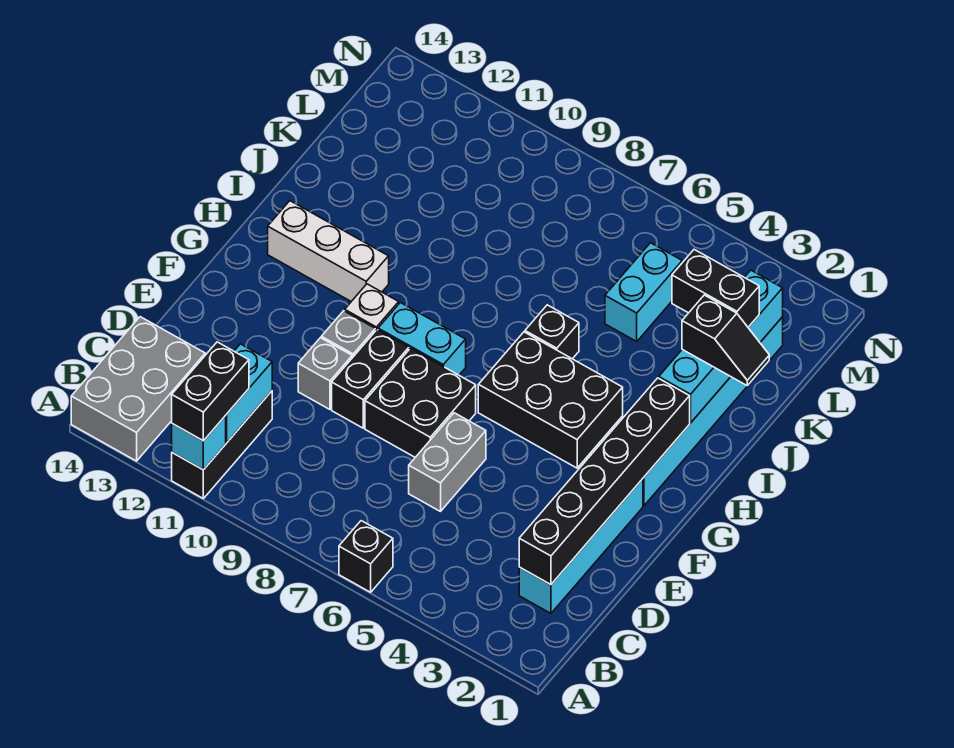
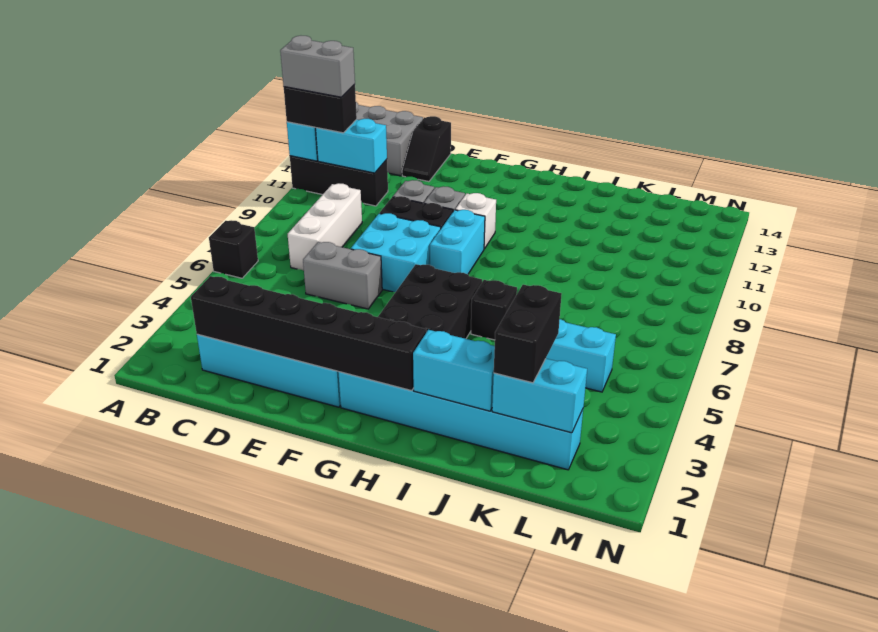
none -> grey 1x2 brick [280,36,355,97]
black 2x2 brick [365,348,476,457] -> cyan 2x2 brick [351,213,441,292]
white 1x3 brick [268,201,389,301] -> white 1x3 brick moved to [288,183,362,270]
black 1x2 slope [682,295,769,386] -> black 1x2 slope moved to [402,116,451,182]

